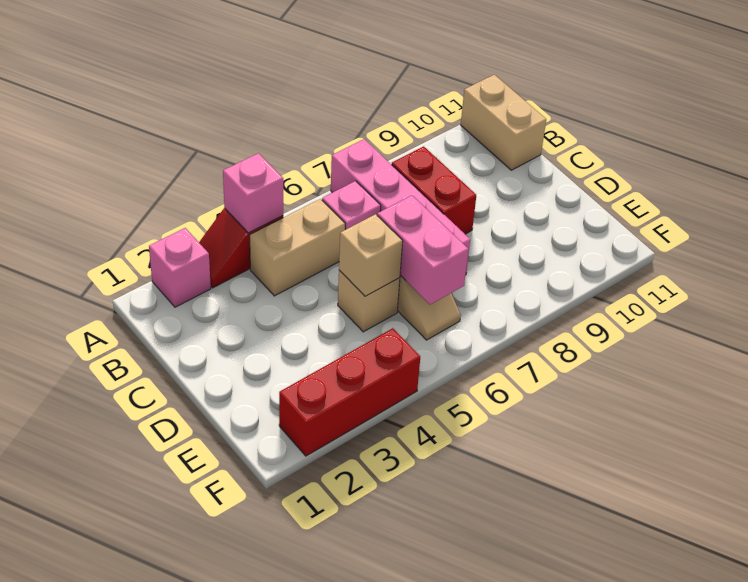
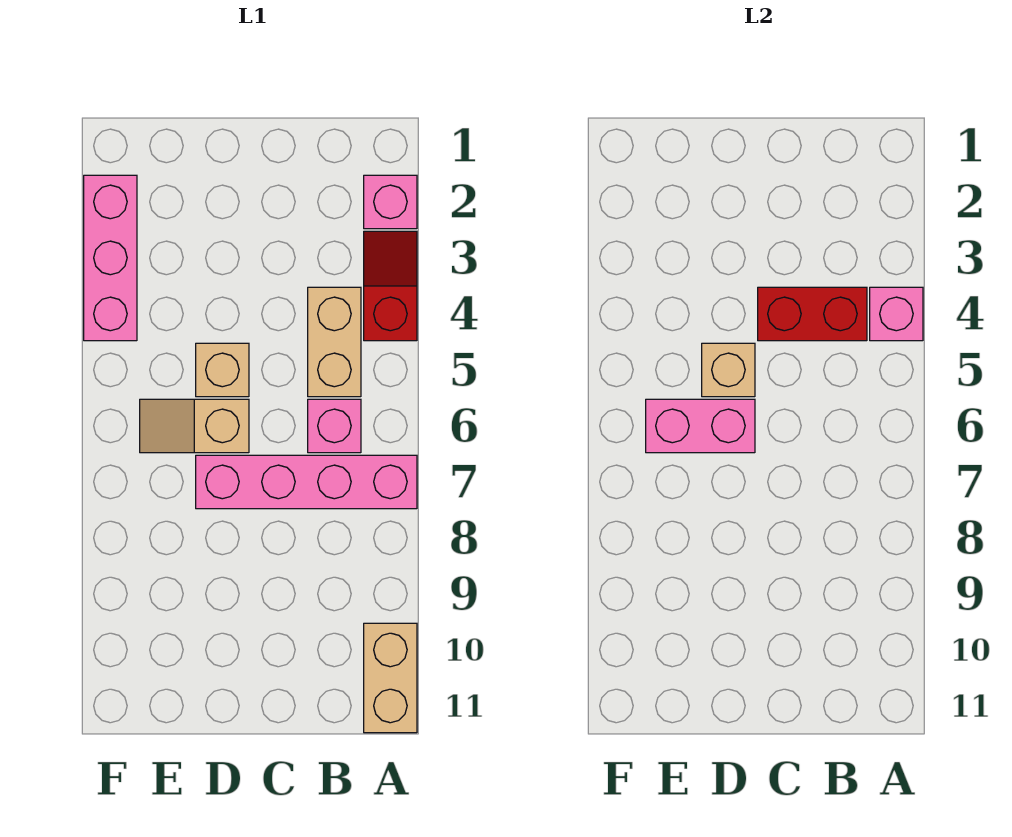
tan 1x2 brick [461,75,546,170] -> tan 1x2 brick turned to [364,623,417,733]
red 1x2 brick [392,146,476,234] -> red 1x2 brick moved to [758,287,867,341]
red 1x3 brick [279,328,420,456] -> pink 1x3 brick [84,175,137,341]

